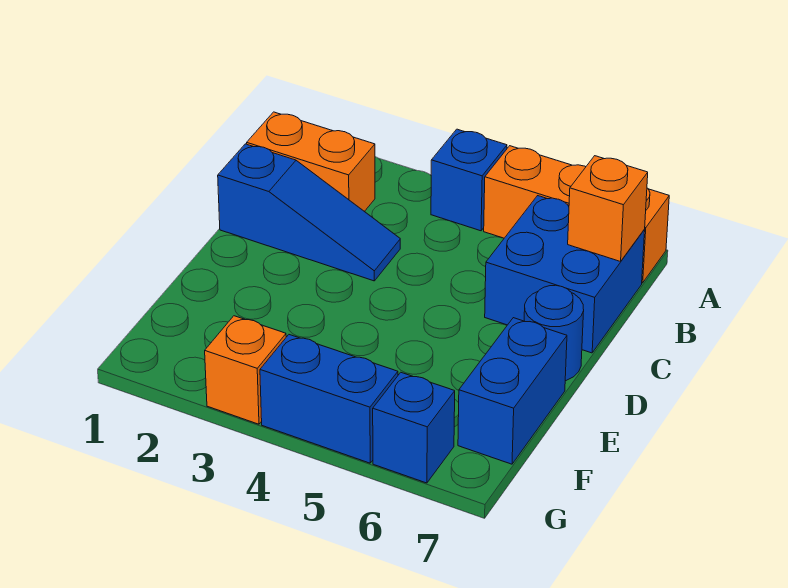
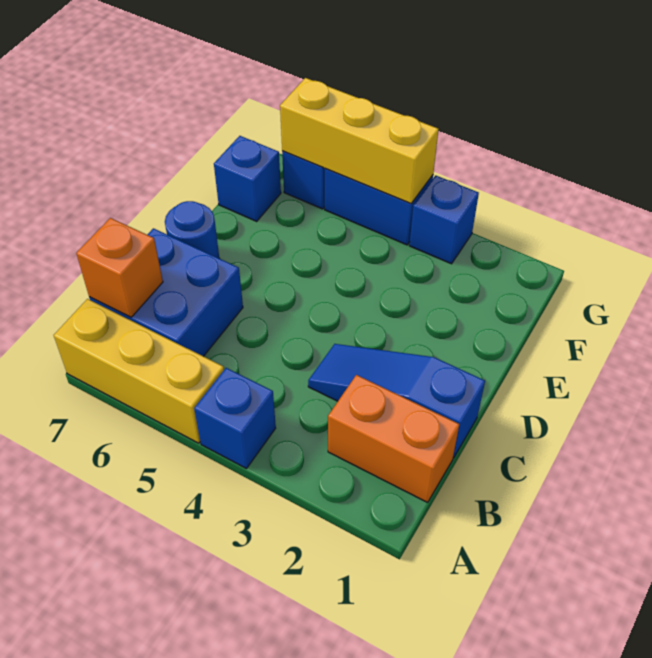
orange 1x3 brick [484,146,669,283] -> yellow 1x3 brick [54,299,224,443]
blue 1x2 brick [458,318,567,464] -> blue 1x1 brick [214,136,281,221]
orange 1x1 brick [205,316,286,424] -> blue 1x1 brick [410,175,479,264]
none -> yellow 1x3 brick [280,78,439,203]

